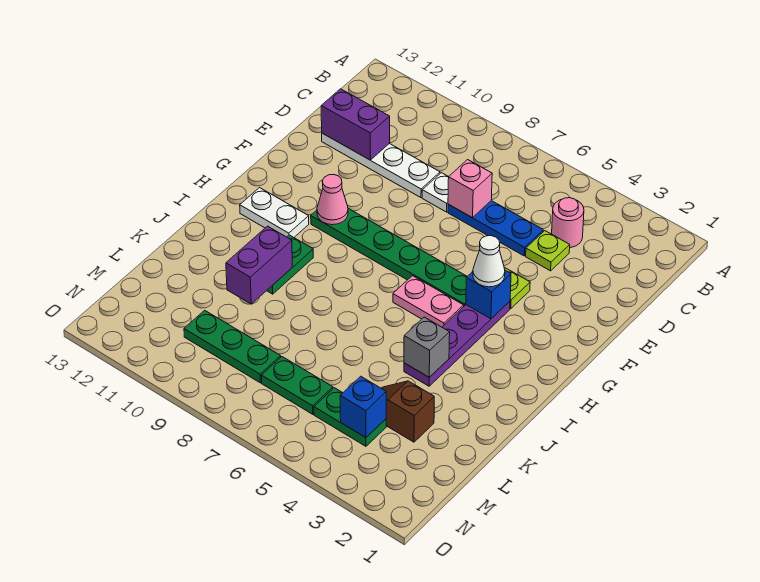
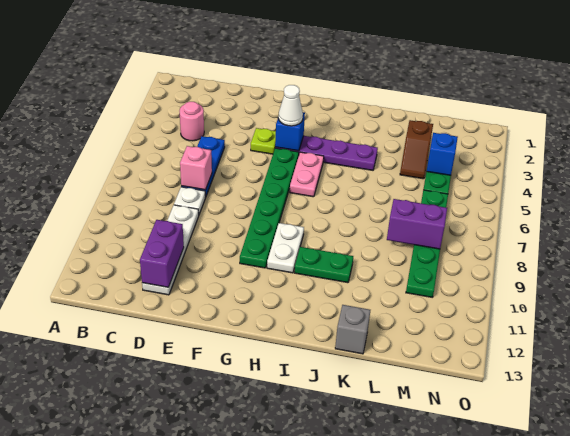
lime 1x1 plate [526,231,570,271] -> none
pink 1x1 cone [317,174,348,225] -> none
white 1x2 plate [240,188,309,237] -> white 1x2 plate moved to [267,223,304,273]
grey 1x1 brick [404,317,450,377] -> grey 1x1 brick moved to [335,305,370,354]
purple 1x2 brick [226,226,292,304] -> purple 1x2 brick moved to [387,199,447,249]

